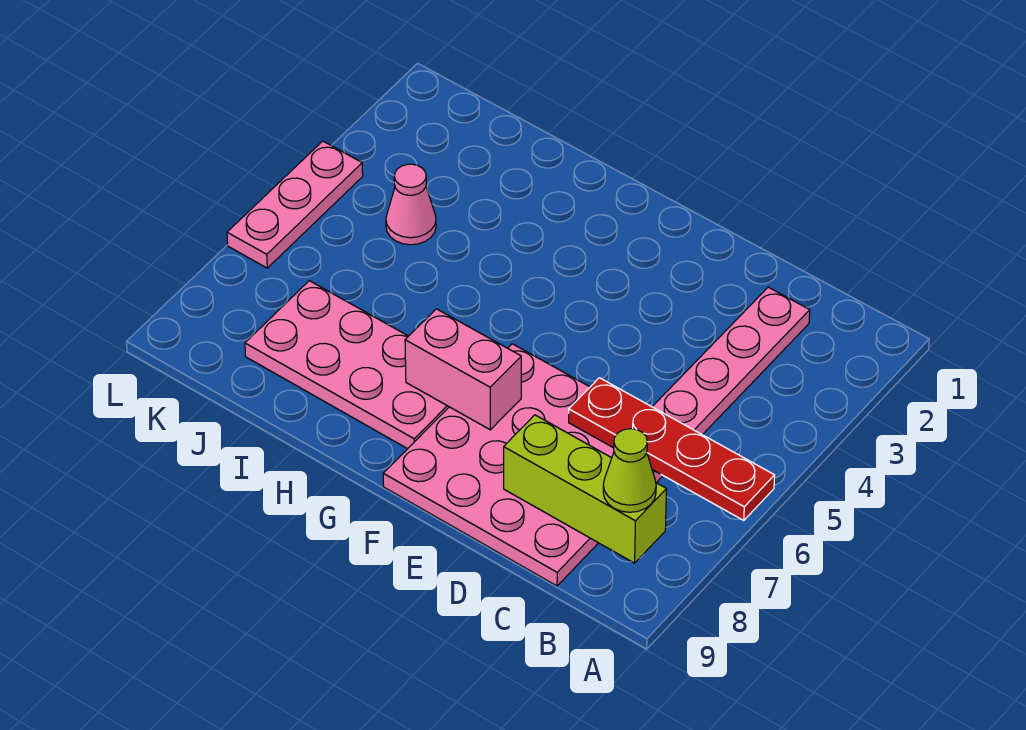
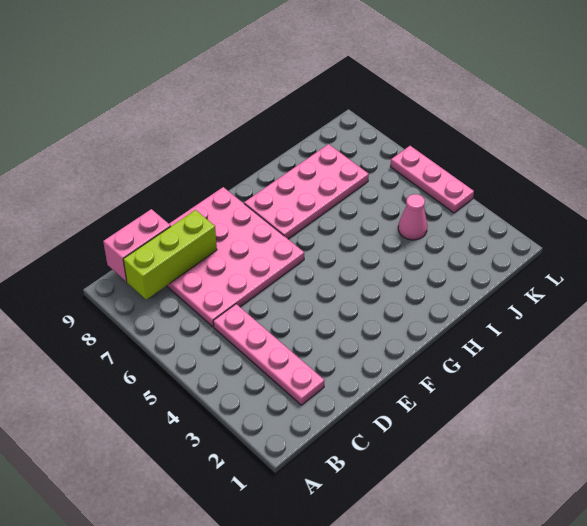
red 1x4 plate [569,378,775,520] -> none
lime 1x1 cone [603,429,656,512] -> none
pink 1x2 brick [405,309,521,430] -> pink 1x2 brick moved to [103,209,171,282]

